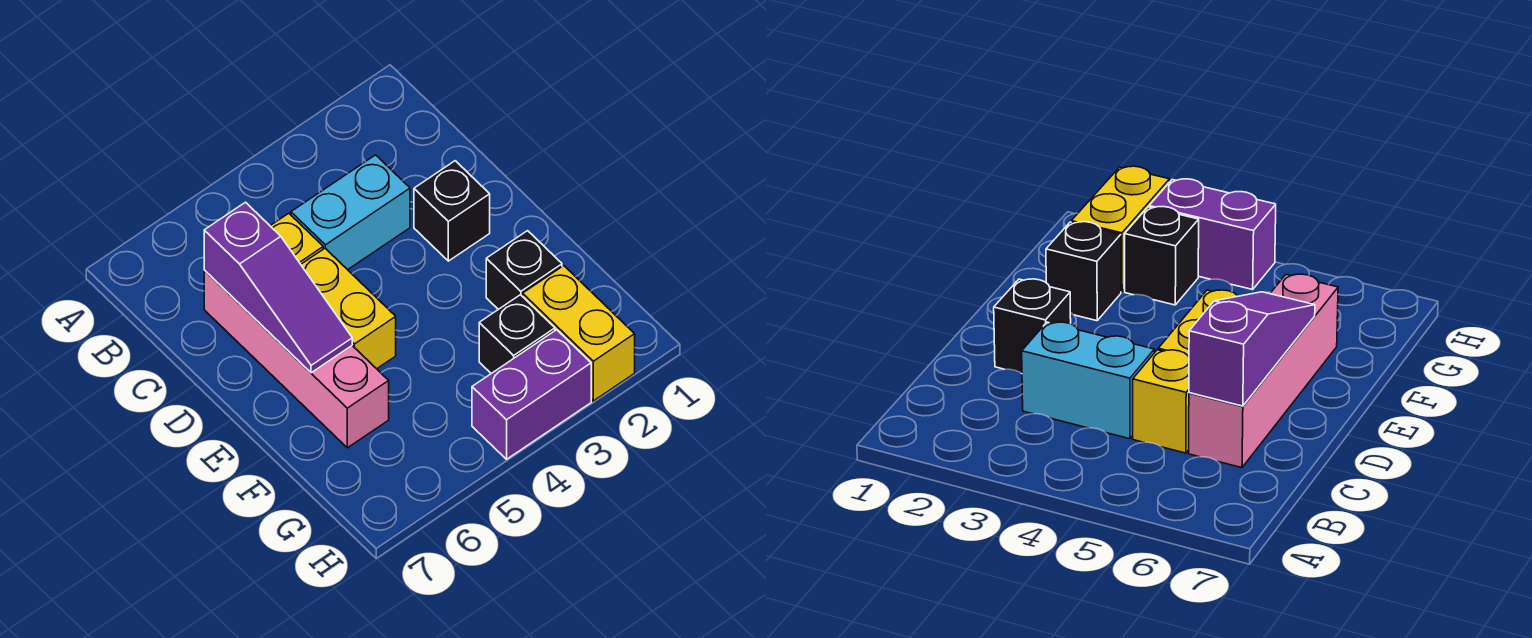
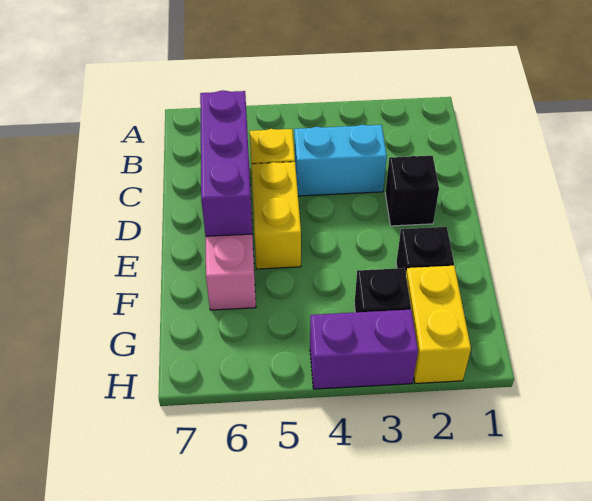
purple 1x3 slope [204,202,352,373] -> purple 1x3 brick [200,90,252,236]

